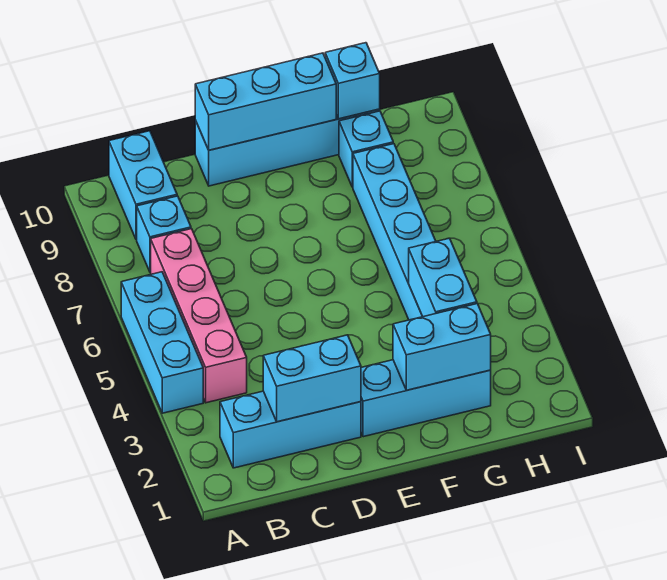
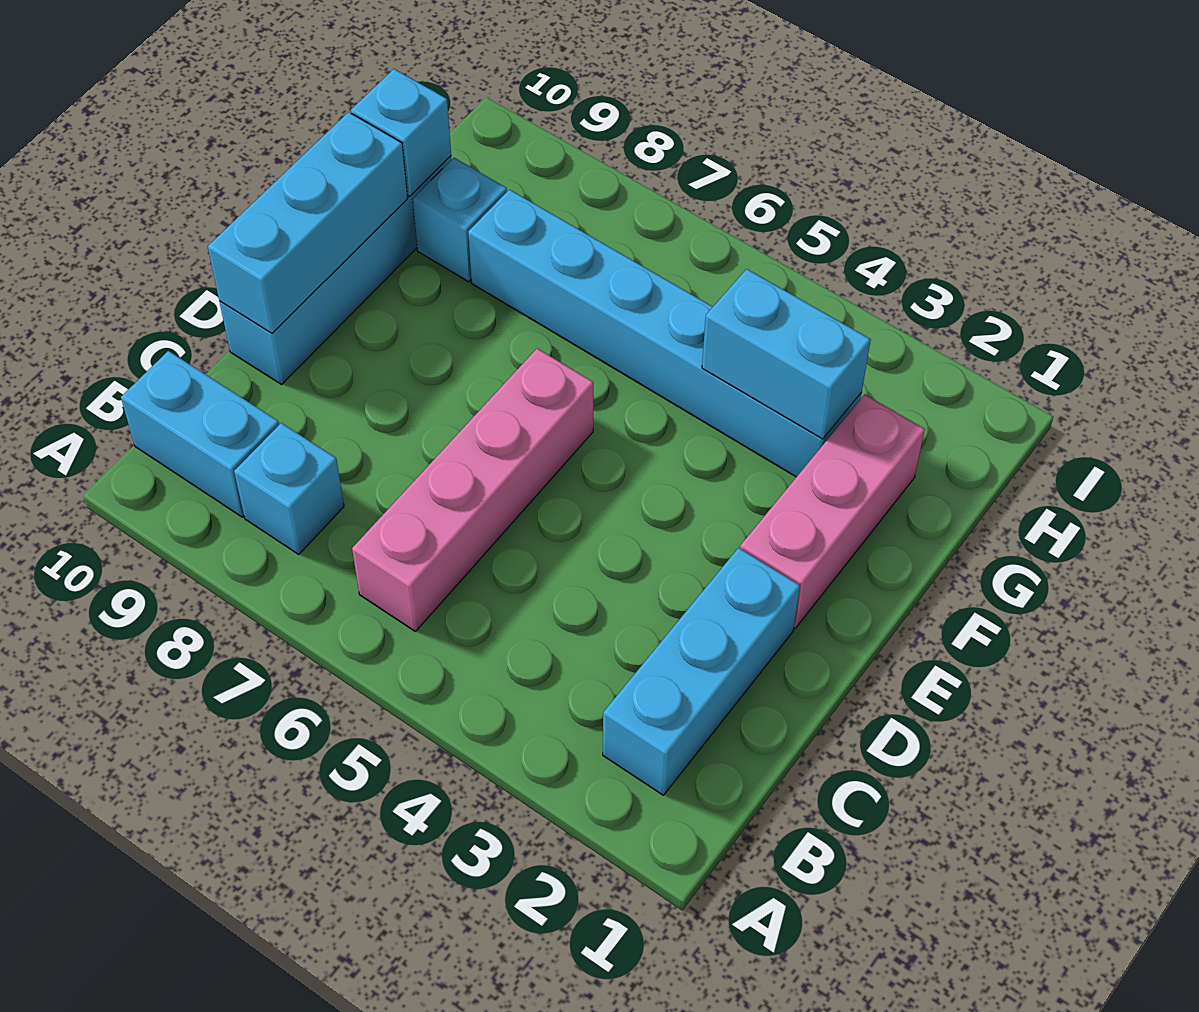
cyan 1x3 brick [121,272,203,413] -> none
pink 1x4 brick [151,229,247,403] -> pink 1x4 brick turned to [352,349,593,631]
cyan 1x2 brick [263,335,361,422] -> none
cyan 1x3 brick [361,360,491,437] -> pink 1x3 brick [740,394,925,628]
cyan 1x2 brick [393,304,491,390] -> none

